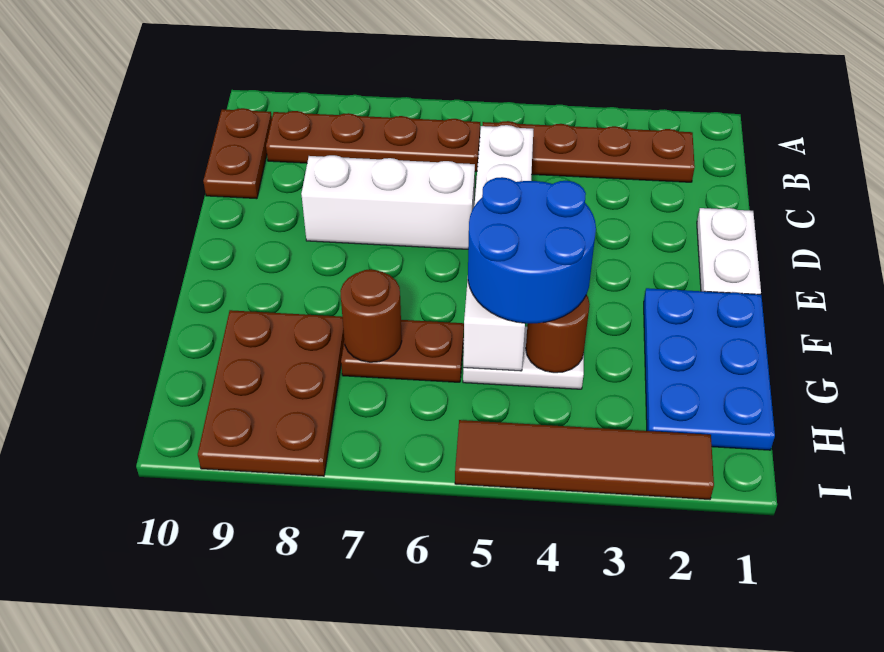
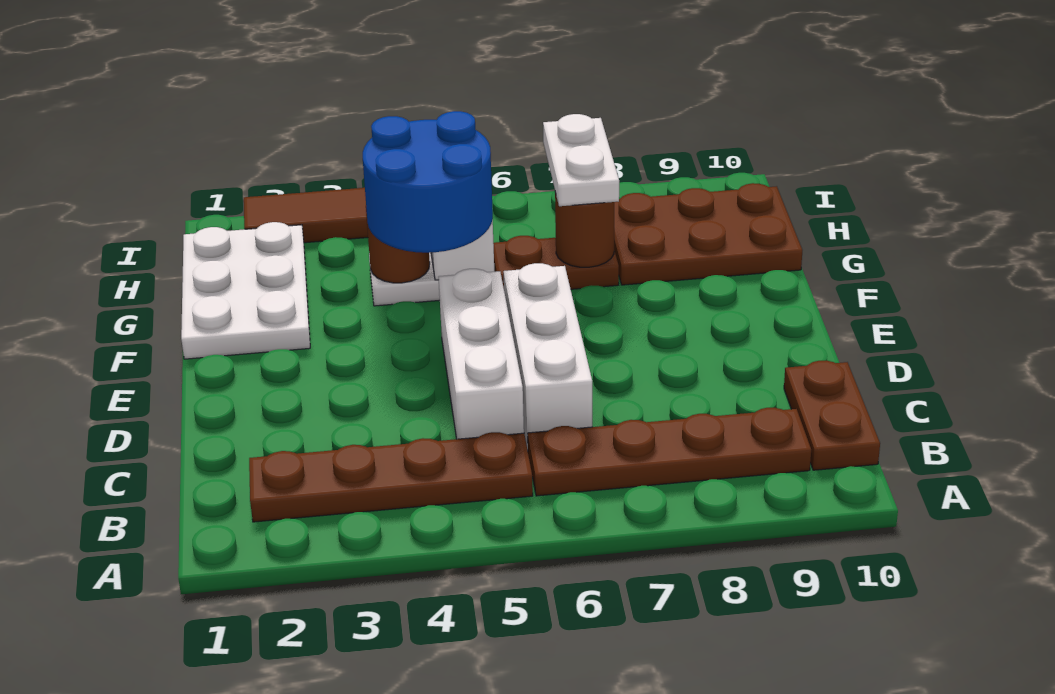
white 1x2 plate [697,208,761,294] -> white 1x2 plate moved to [543,114,619,206]
white 1x3 brick [301,155,475,249] -> white 1x3 brick turned to [503,263,592,450]
blue 2x3 plate [644,288,775,450] -> white 2x3 plate [181,222,310,359]
brown 2x3 plate [198,310,344,476] -> brown 2x3 plate turned to [614,183,802,285]

